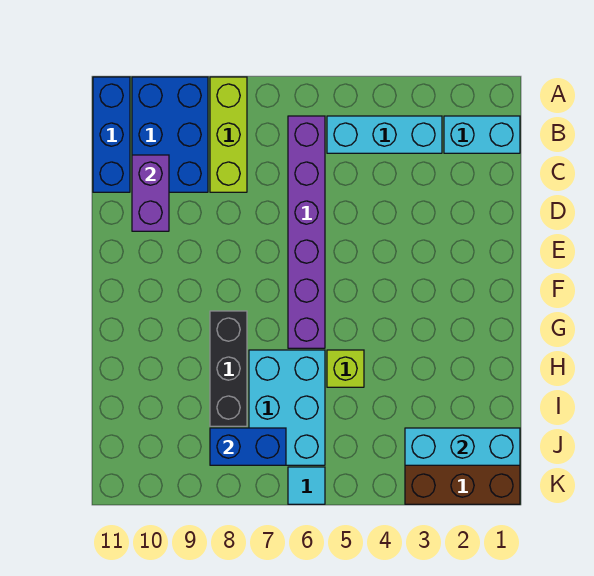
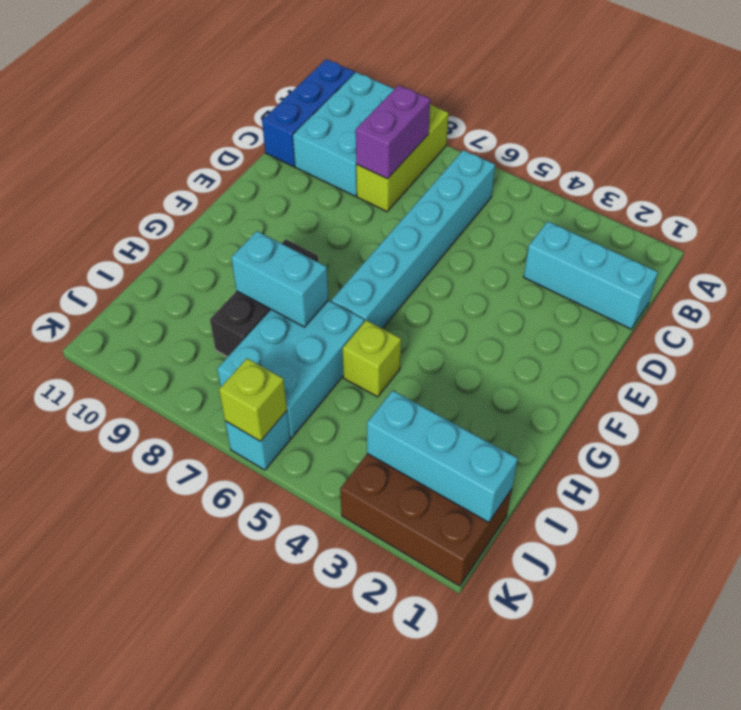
blue 2x3 brick [132,77,208,192] -> cyan 2x3 brick [293,72,394,196]
cyan 1x2 brick [444,116,520,153] -> cyan 1x2 brick moved to [231,231,328,327]
cyan 1x3 brick [327,116,442,153] -> cyan 1x3 brick moved to [524,221,658,329]
purple 1x6 brick [288,116,325,348] -> cyan 1x6 brick [331,150,495,329]
purple 1x2 brick [132,155,169,231] -> purple 1x2 brick moved to [356,85,430,179]
blue 1x2 brick [210,428,286,465] -> none
cyan 1x1 tile [288,467,325,504] -> cyan 1x1 brick [225,411,290,470]
none -> lime 1x1 brick [219,358,287,441]

